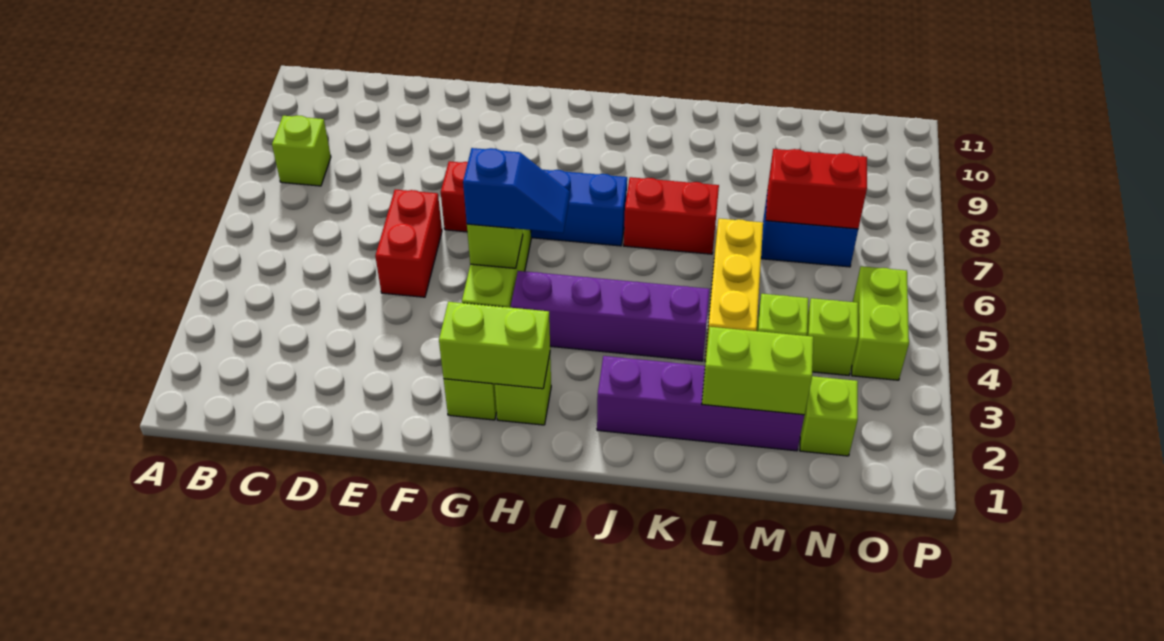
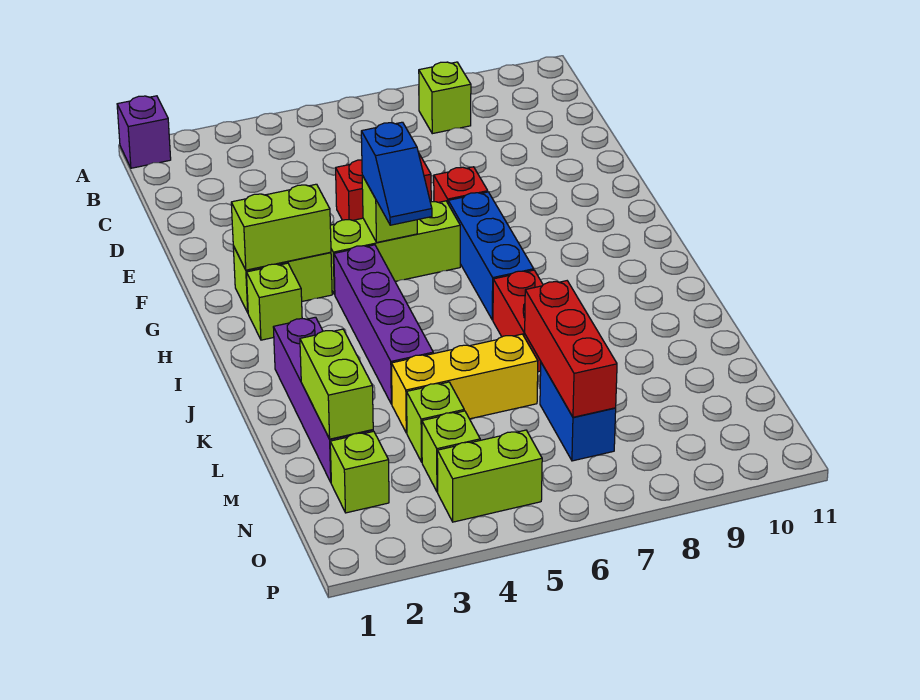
none -> purple 1x1 brick [117,96,171,168]
lime 1x2 brick [439,302,550,389] -> lime 1x2 brick turned to [231,184,331,270]
red 1x2 brick [766,149,867,229] -> red 1x3 brick [525,281,617,417]

